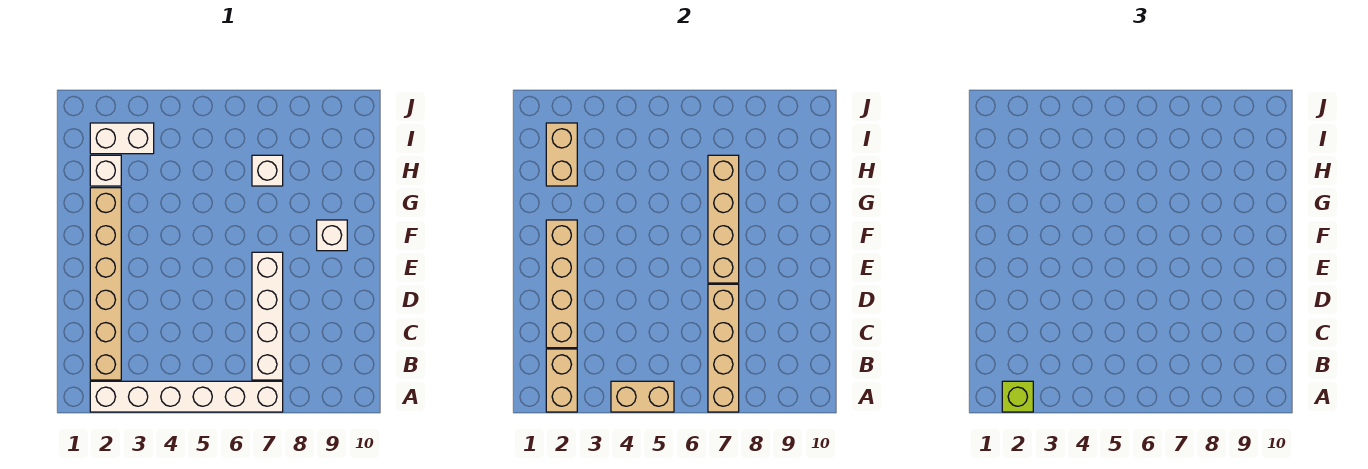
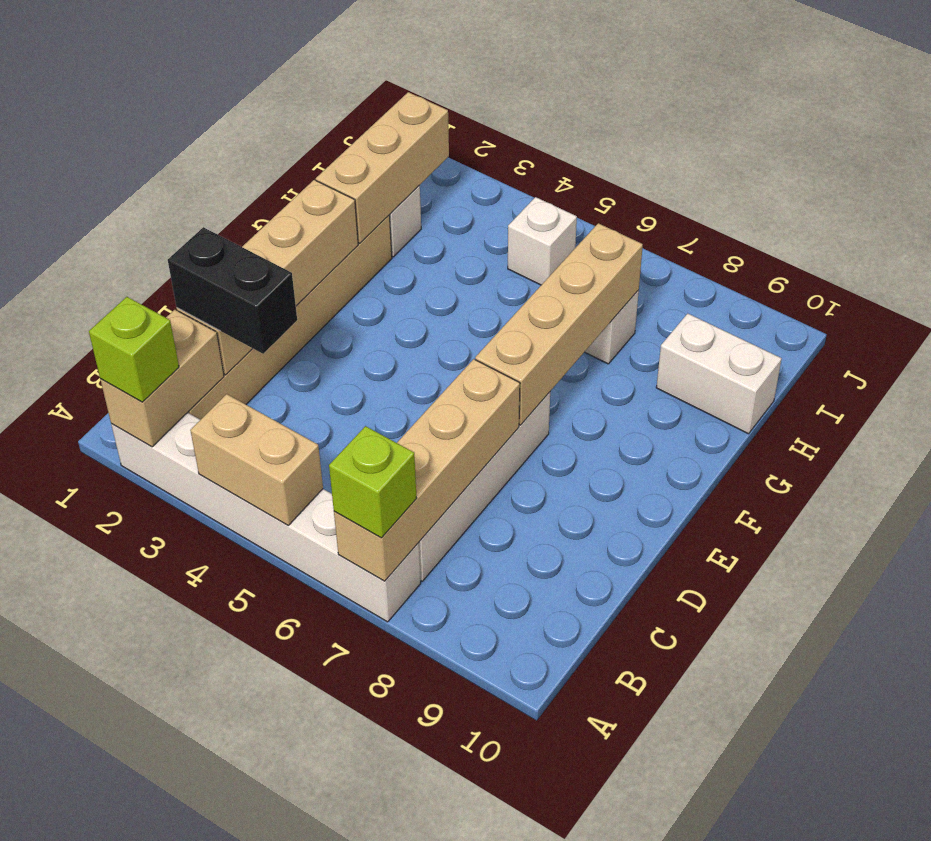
none -> lime 1x1 brick [329,426,417,538]
none -> black 1x2 brick [168,227,297,354]
white 1x1 brick [317,220,347,251] -> white 1x1 brick moved to [508,197,577,285]
tan 1x2 brick [546,123,577,186] -> tan 1x3 brick [316,92,449,243]
white 1x2 brick [90,123,154,154] -> white 1x2 brick moved to [656,314,782,434]

